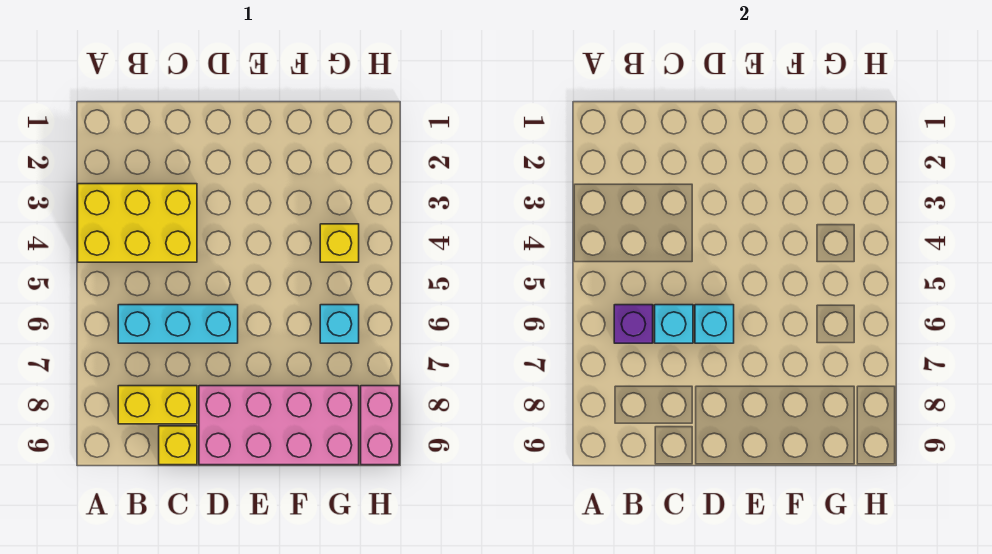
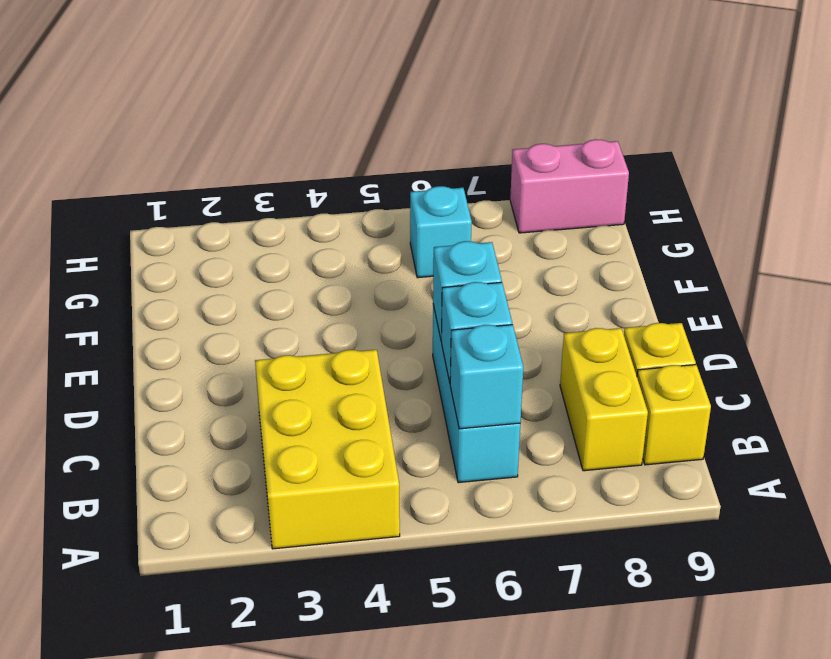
purple 1x1 brick [614,305,653,343] -> cyan 1x1 brick [450,325,523,429]
pink 2x4 brick [199,386,359,465] -> none
yellow 1x1 brick [320,224,359,262] -> yellow 1x1 brick moved to [637,365,711,465]

